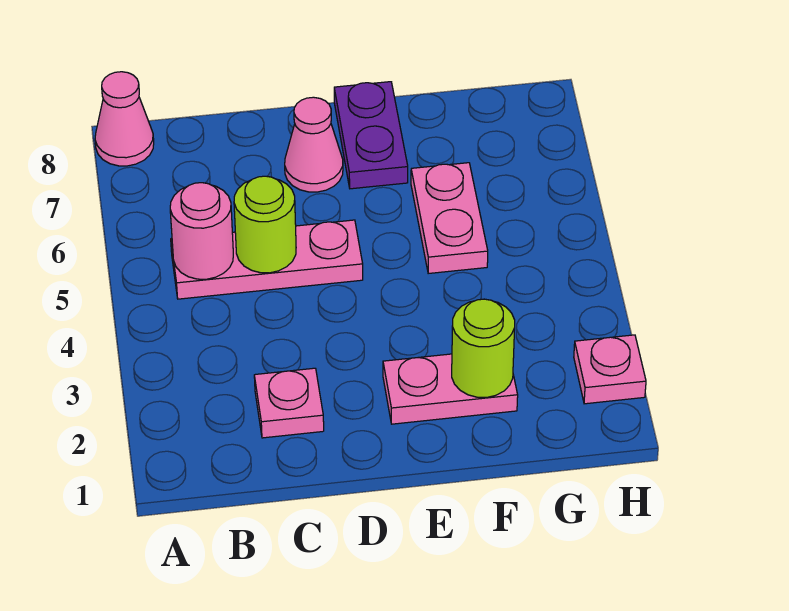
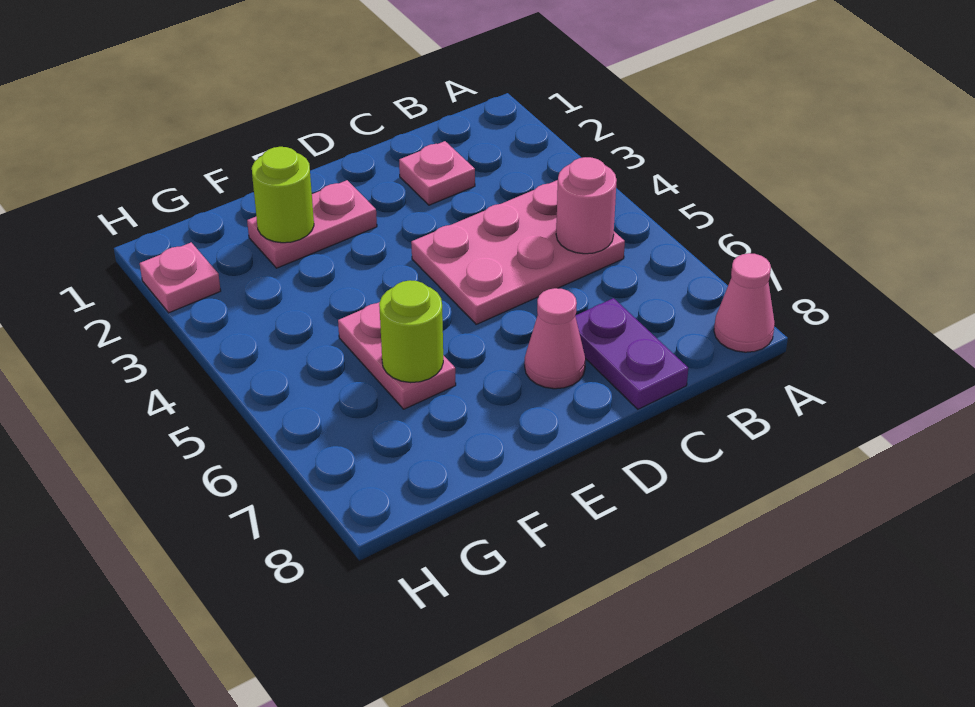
pink 1x3 plate [171,220,363,299] -> pink 2x3 plate [411,180,625,324]
lime 1x1 round brick [234,176,296,273] -> lime 1x1 round brick moved to [379,280,443,383]
purple 1x2 plate [334,82,408,189] -> purple 1x2 plate moved to [575,298,688,409]

